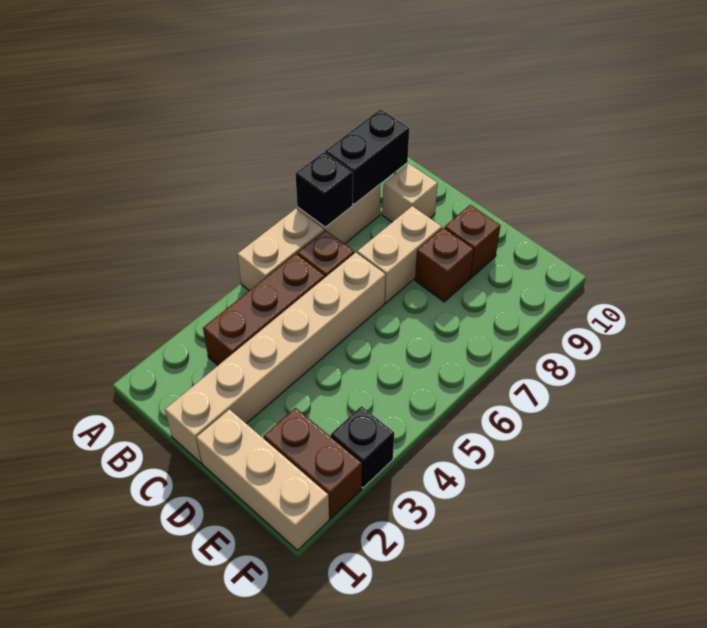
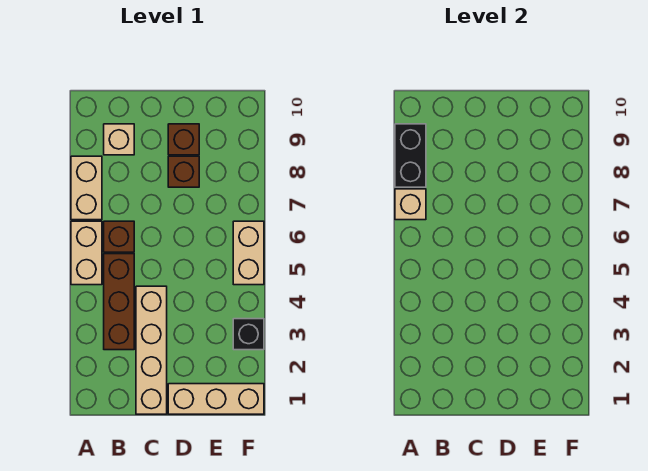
black 1x1 brick [295,152,353,227] -> tan 1x1 brick [395,189,426,220]
tan 1x6 brick [165,253,386,463] -> tan 1x4 brick [136,286,167,414]
tan 1x2 brick [357,206,442,303] -> tan 1x2 brick moved to [233,221,264,285]
brown 1x2 brick [264,408,362,519] -> none

